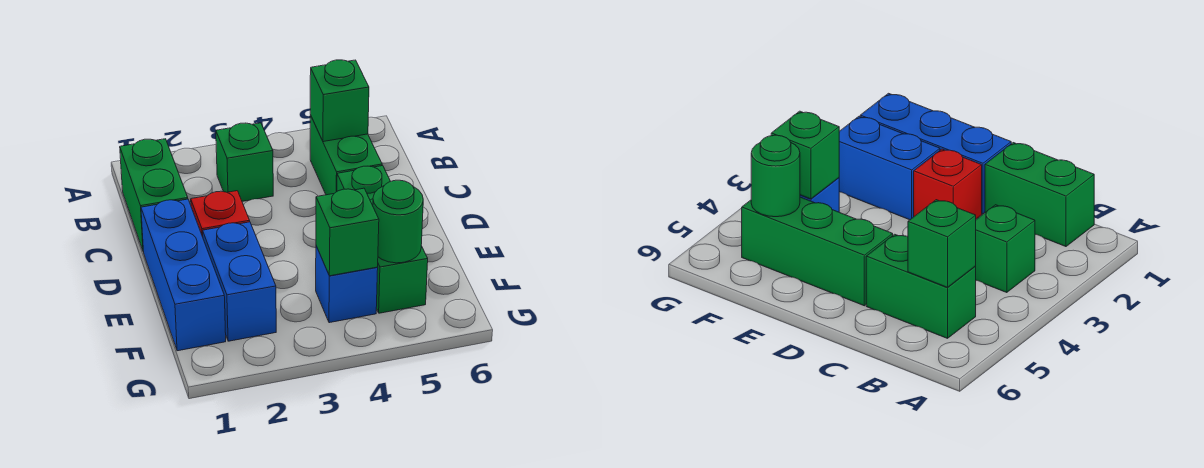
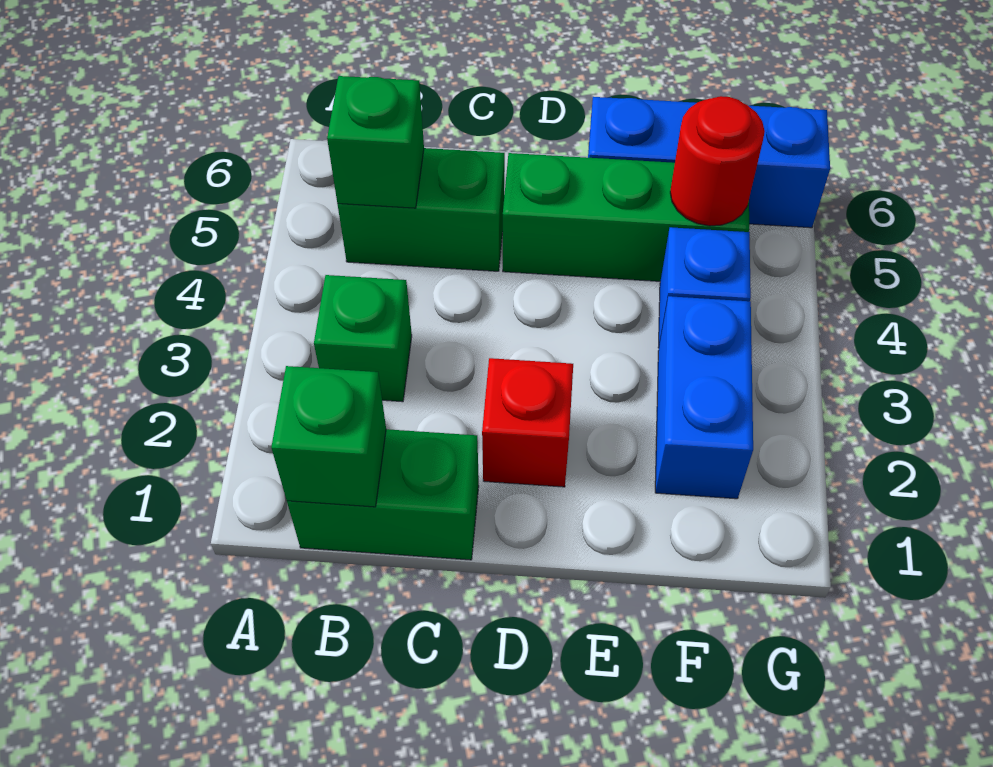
blue 1x3 brick [141,199,226,351] -> blue 1x3 brick moved to [588,97,830,228]
blue 1x2 brick [203,222,276,341] -> blue 1x2 brick turned to [655,296,753,499]
green 1x1 brick [316,188,379,276] -> green 1x1 brick moved to [271,366,386,507]
green 1x1 round brick [373,180,423,263] -> red 1x1 round brick [670,96,765,226]

